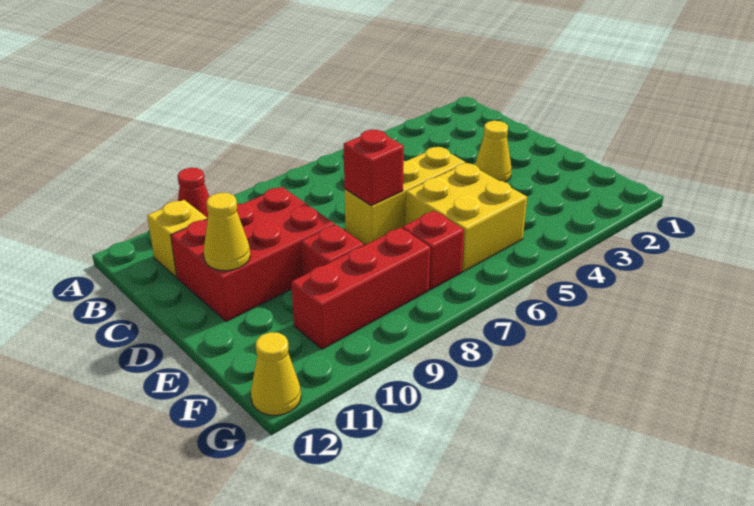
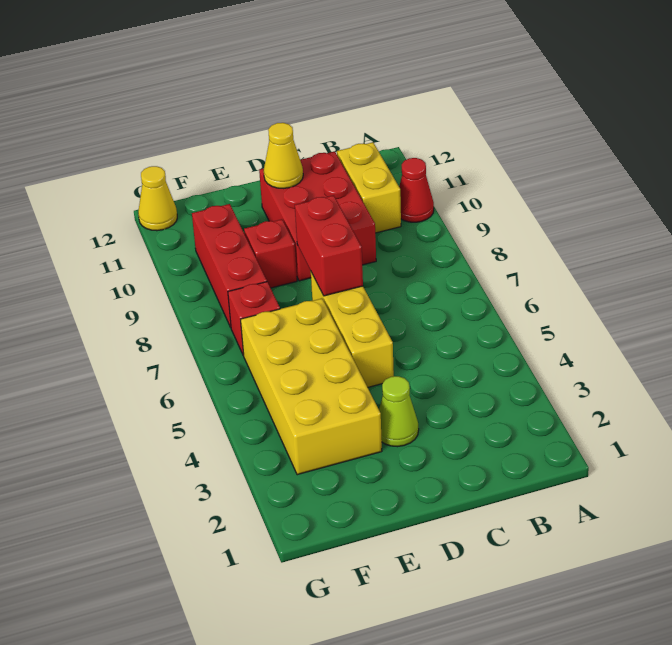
yellow 1x1 brick [147,200,207,277] -> yellow 1x2 brick [337,142,401,233]
yellow 1x1 cone [475,121,512,182] -> lime 1x1 cone [379,376,419,447]
red 1x1 brick [344,130,404,206] -> red 1x2 brick [295,195,363,296]
yellow 2x2 brick [405,163,527,272] -> yellow 2x4 brick [241,298,382,475]

